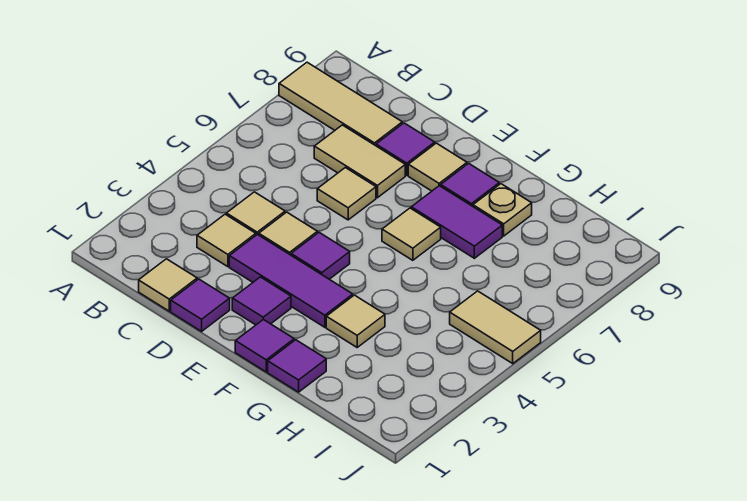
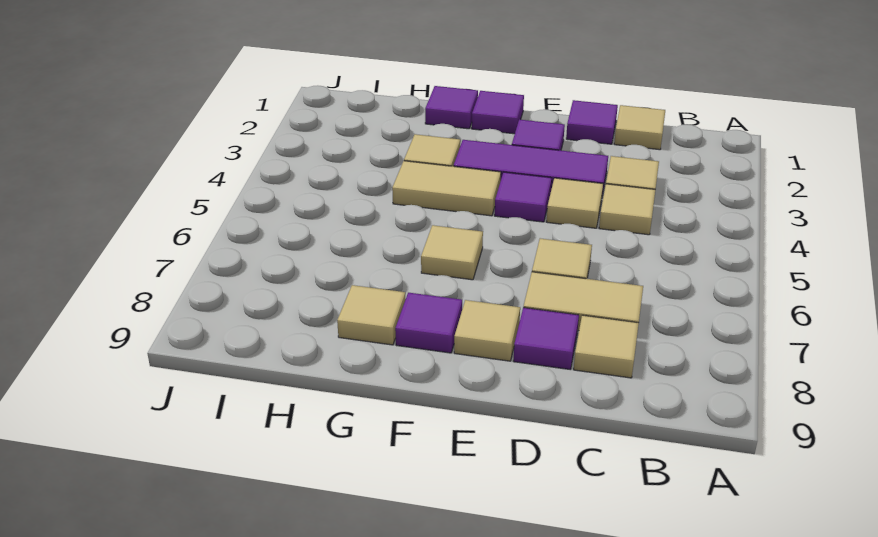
tan 1x3 tile [279,62,402,146] -> tan 1x1 tile [574,315,639,378]
purple 1x2 tile [411,186,502,258] -> none
tan 1x1 plate [473,184,532,236] -> tan 1x1 tile [337,285,406,345]
tan 1x2 tile [450,291,541,364] -> tan 1x2 tile moved to [392,161,501,216]

